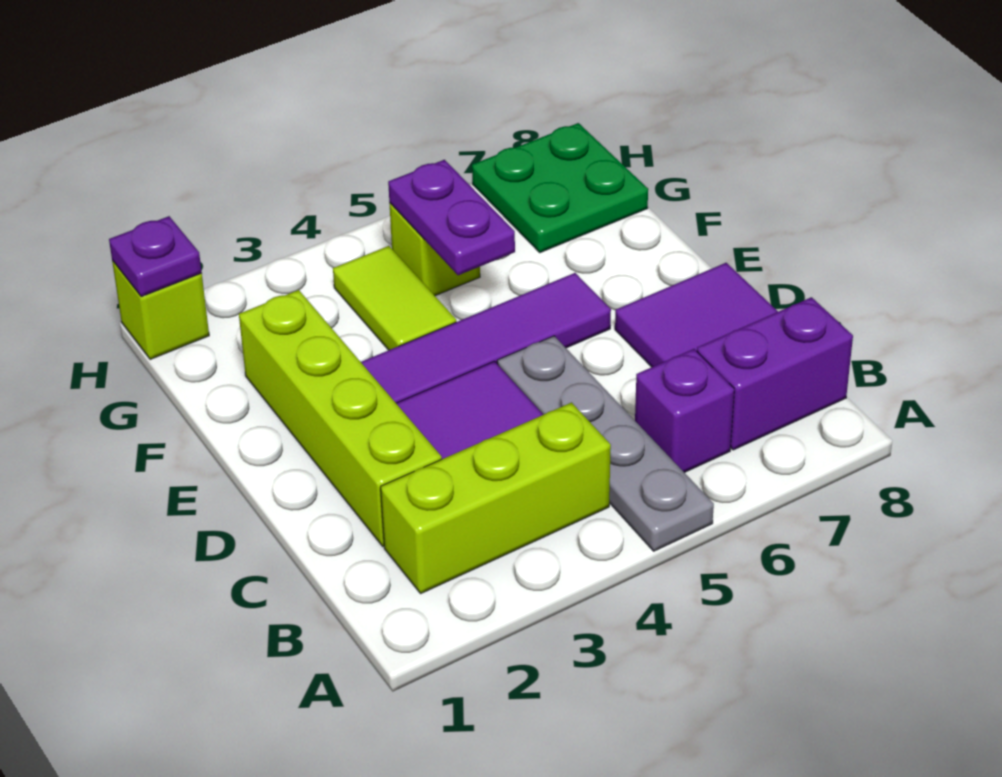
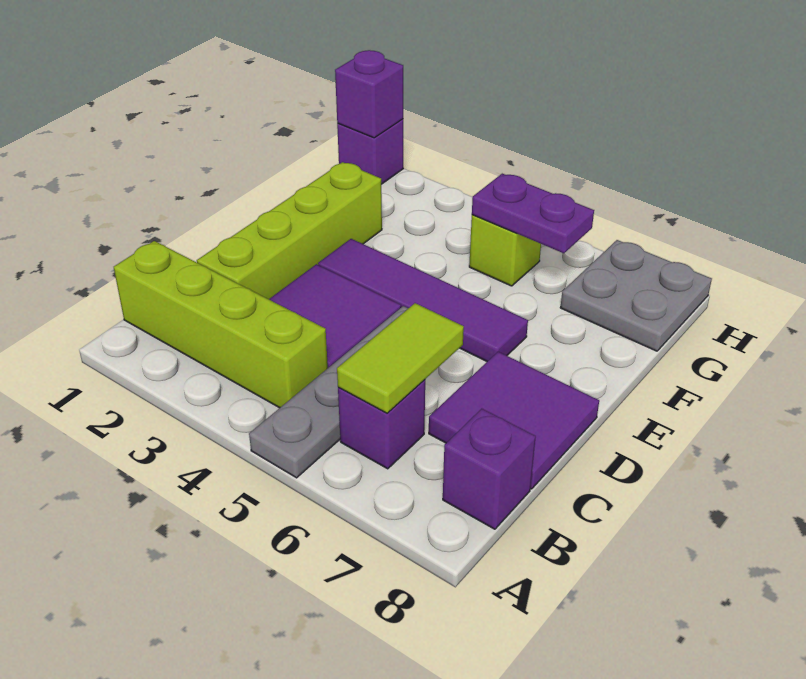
lime 1x3 brick [381,403,611,593] -> lime 1x4 brick [114,241,328,408]
purple 1x2 brick [697,297,853,450] -> purple 1x1 brick [443,409,536,529]
lime 1x2 tile [333,246,456,350] -> lime 1x2 tile moved to [337,303,464,413]
purple 1x2 plate [388,160,515,275] -> purple 1x2 plate turned to [472,174,594,253]
green 2x2 plate [472,123,648,253] -> grey 2x2 plate [560,240,712,351]
lime 1x1 brick [112,260,209,359] -> purple 1x1 brick [337,119,403,184]
purple 1x1 plate [109,216,202,297] -> purple 1x1 brick [335,50,403,138]

